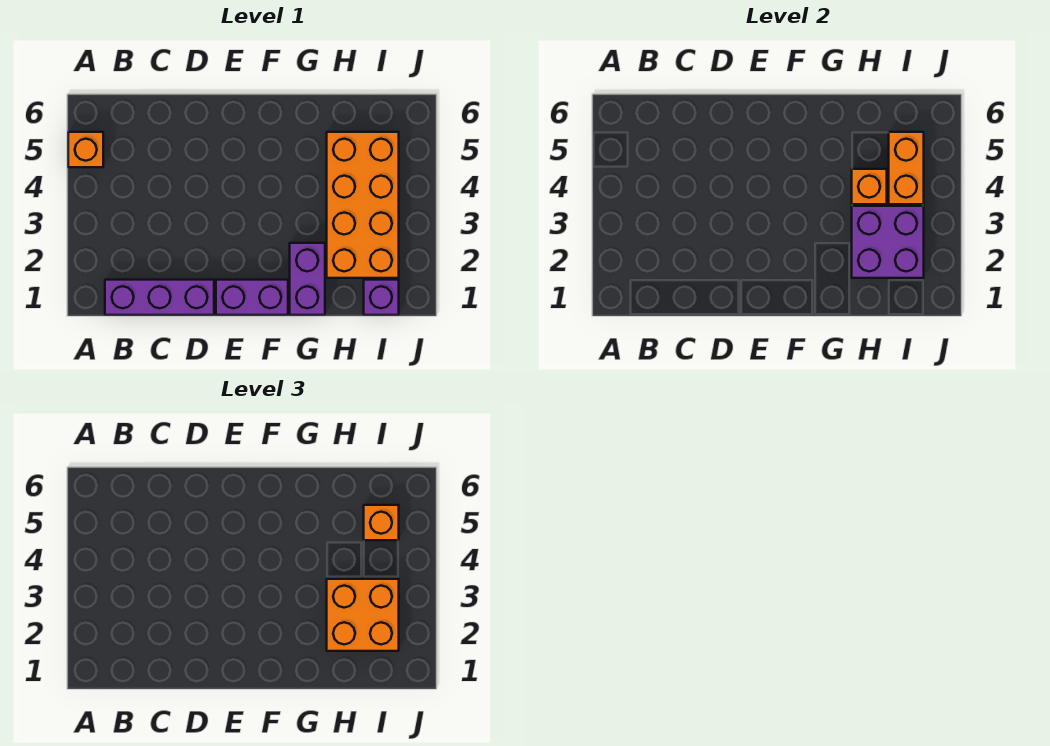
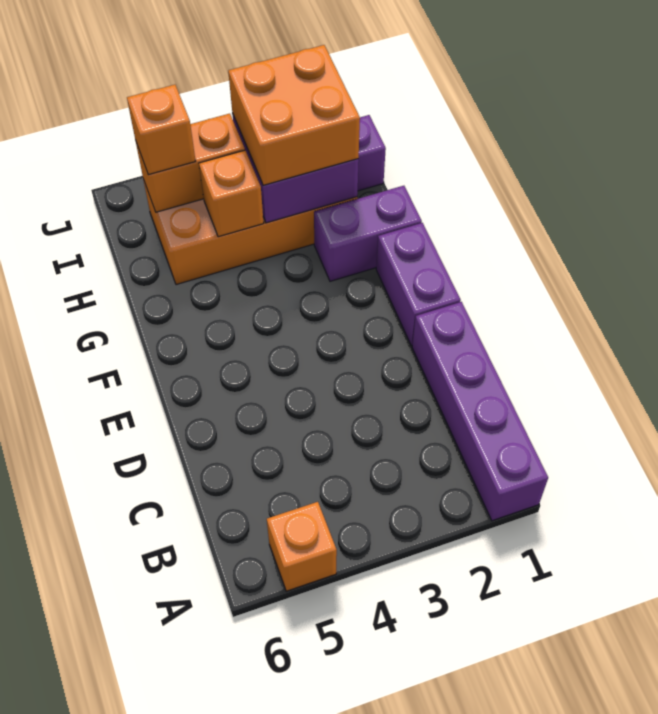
purple 1x3 brick [105,280,214,315] -> purple 1x4 brick [412,302,548,521]

